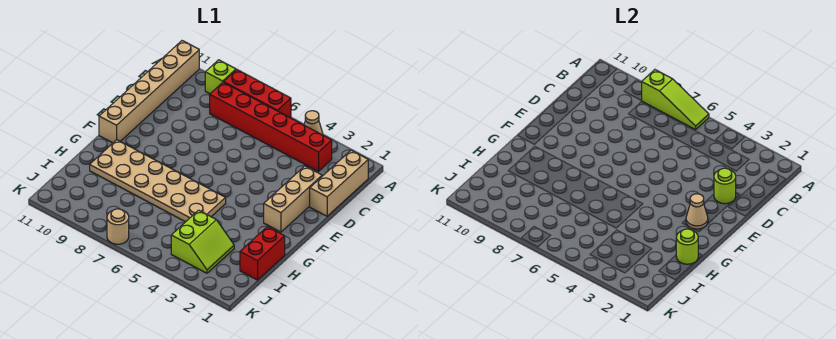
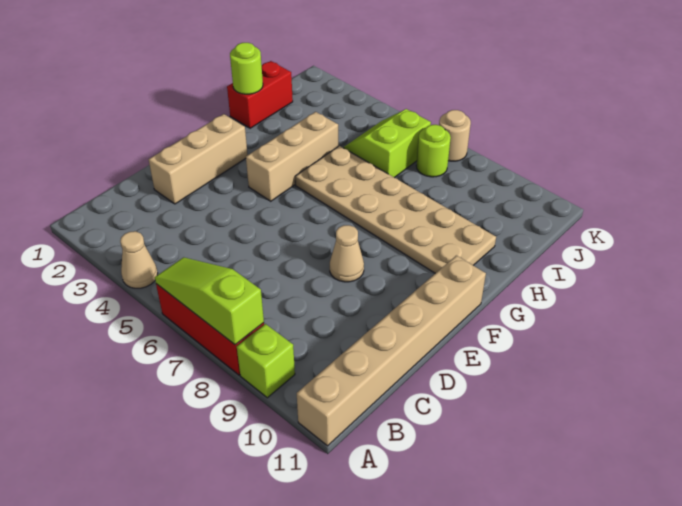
tan 1x3 brick [310,150,368,216] -> tan 1x3 brick moved to [246,112,338,201]
red 1x6 brick [210,82,332,171] -> none
lime 1x1 round brick [714,168,736,204] -> lime 1x1 round brick moved to [416,125,451,177]
tan 1x1 cone [686,194,708,229] -> tan 1x1 cone moved to [330,225,364,282]
lime 2x2 slope [171,210,234,273] -> lime 2x2 slope moved to [343,109,431,178]

